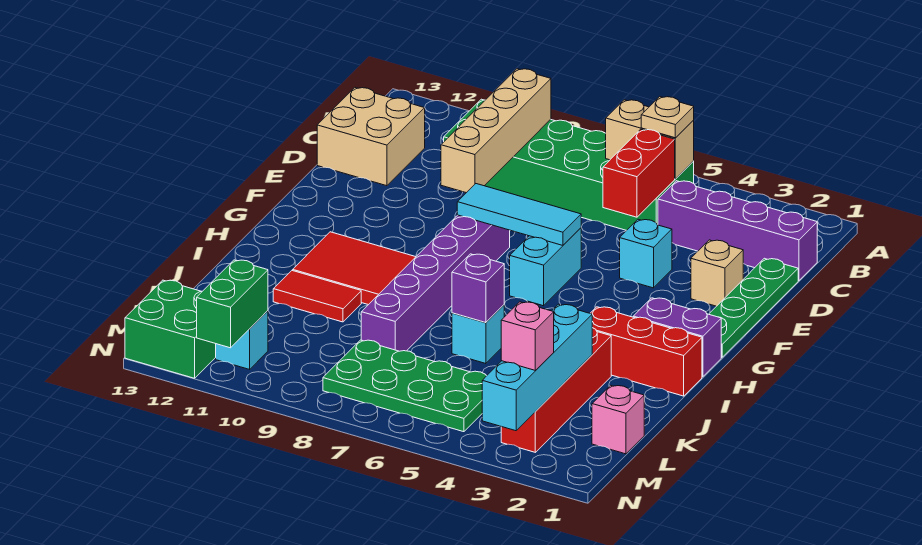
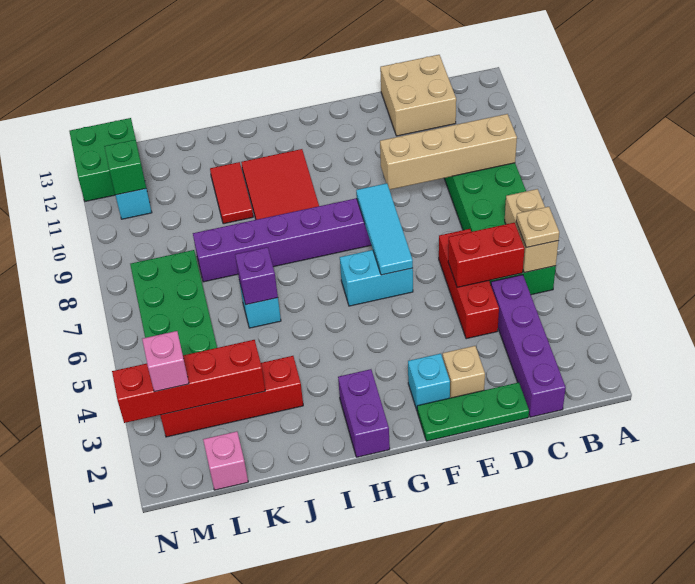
green 1x4 plate [709,258,798,357] -> green 1x3 plate [417,382,529,441]
cyan 1x1 brick [620,219,672,288] -> cyan 1x1 brick moved to [408,354,450,410]
red 1x3 brick [590,307,702,396] -> red 1x3 brick moved to [439,229,499,339]
cyan 1x4 brick [482,304,592,431] -> red 1x4 brick [112,340,265,423]
green 1x2 brick [197,260,268,348] -> green 1x1 brick [104,140,146,195]

